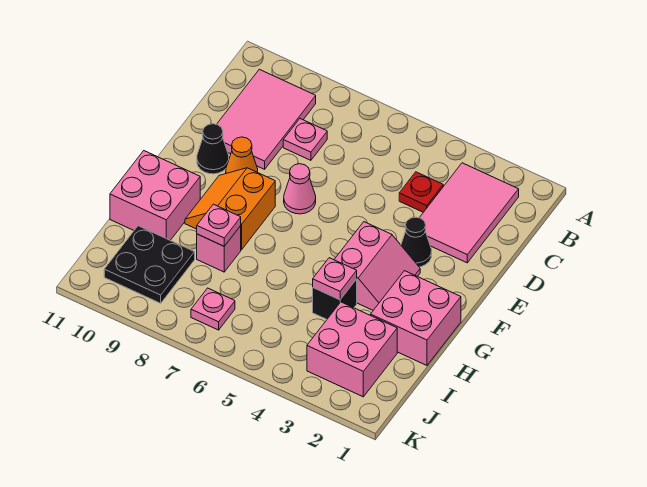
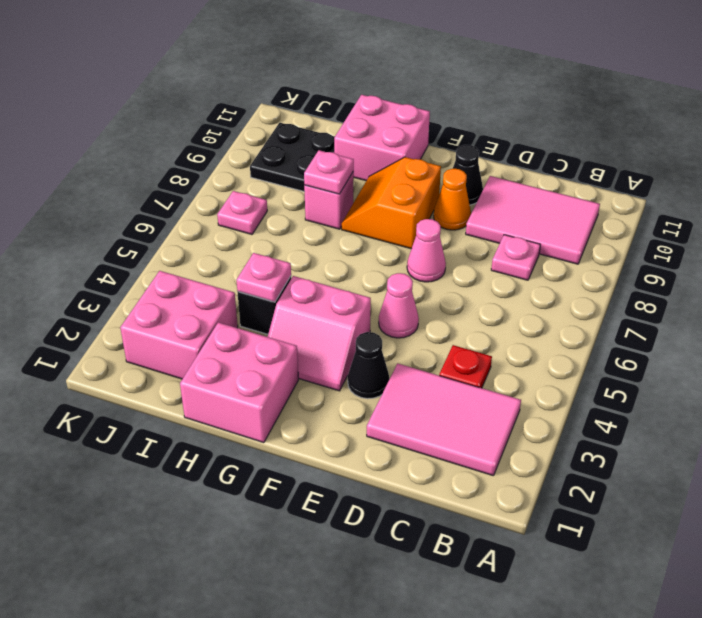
none -> pink 1x1 cone [379,273,419,338]
orange 2x2 slope [185,168,275,250] -> orange 2x2 slope turned to [342,157,441,249]

